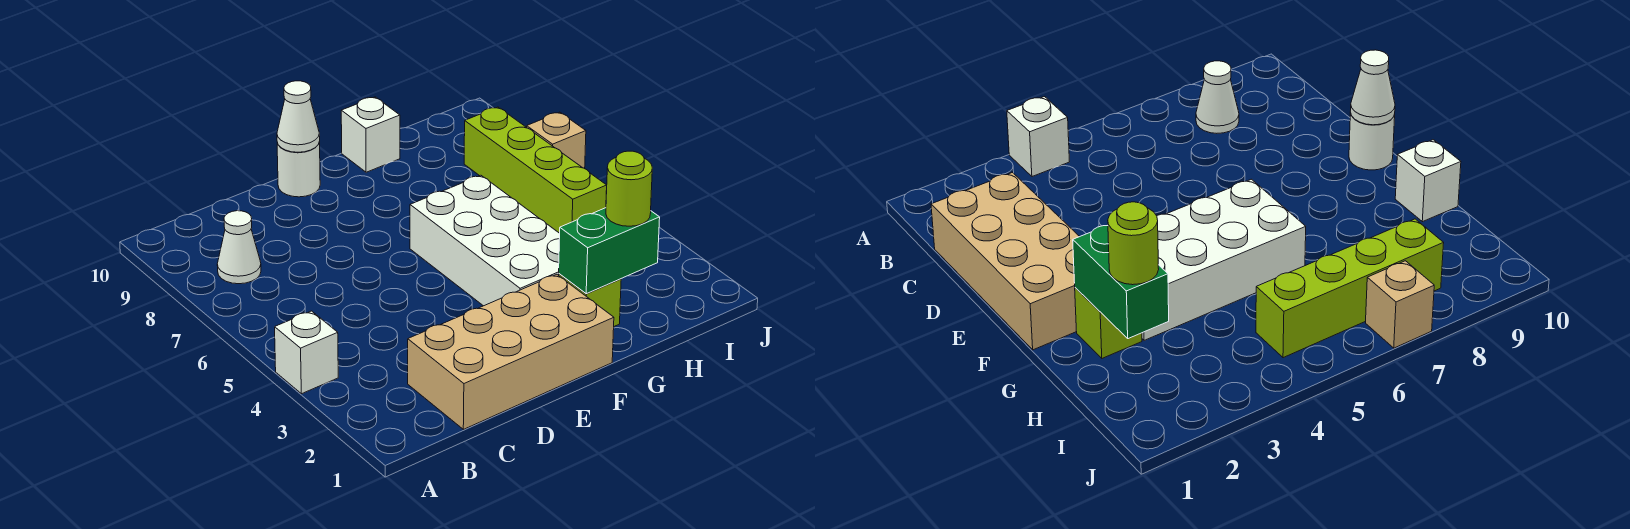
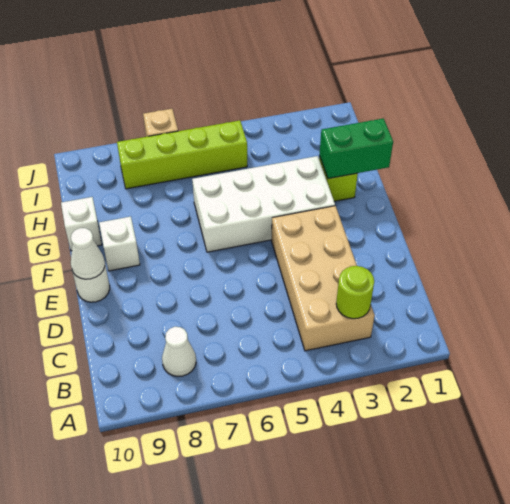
white 1x1 brick [275,311,338,394] -> white 1x1 brick moved to [99,217,140,271]
tan 2x4 brick [408,274,614,429] -> tan 2x4 brick moved to [271,206,375,351]
green 1x2 brick [559,208,660,294] -> green 1x2 brick turned to [319,118,393,179]
lime 1x1 round brick [606,151,652,226] -> lime 1x1 round brick moved to [336,266,374,319]

